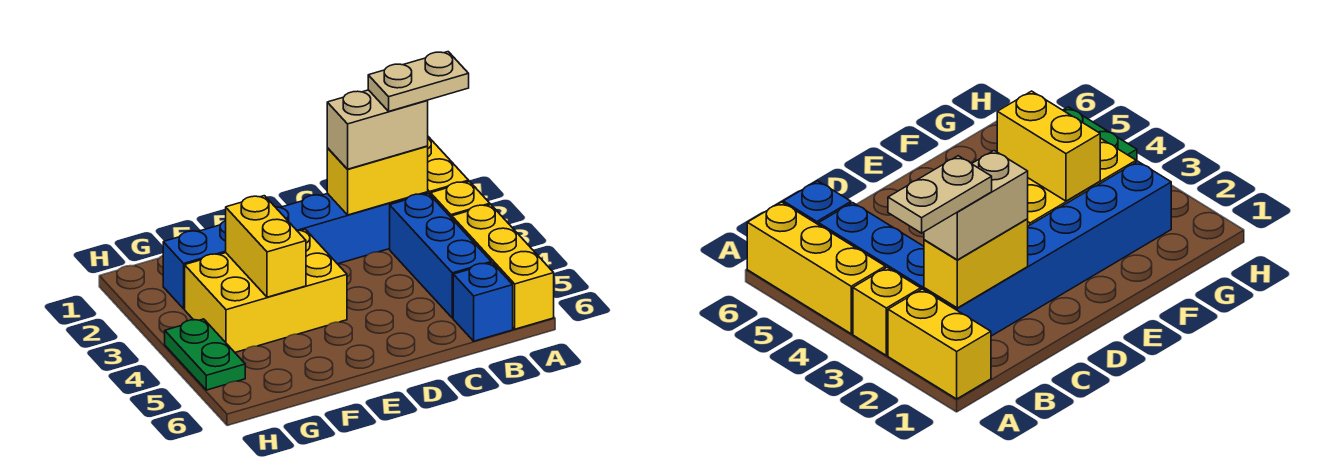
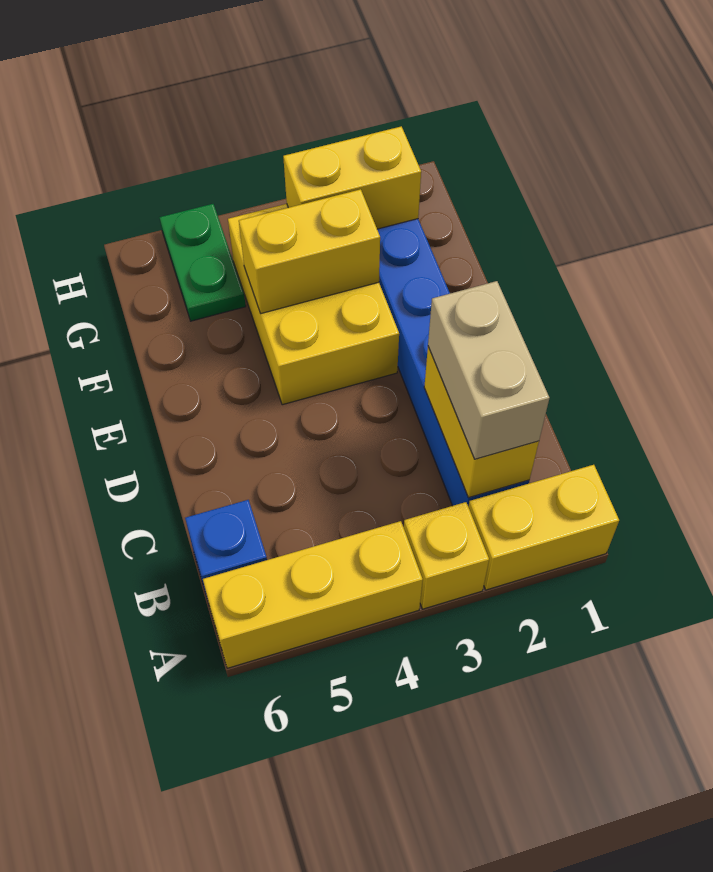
tan 1x2 plate [368,52,469,111] -> none
blue 1x3 brick [390,193,491,318] -> none
none -> yellow 1x2 brick [283,126,421,229]
green 1x2 plate [165,319,245,390] -> green 1x2 plate turned to [159,204,246,321]

